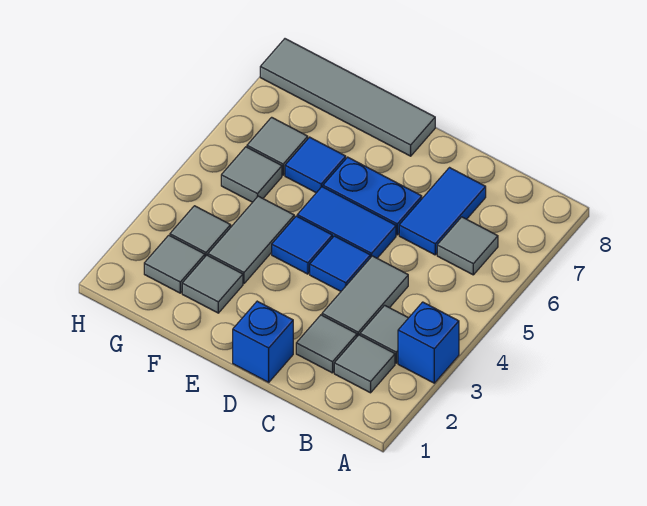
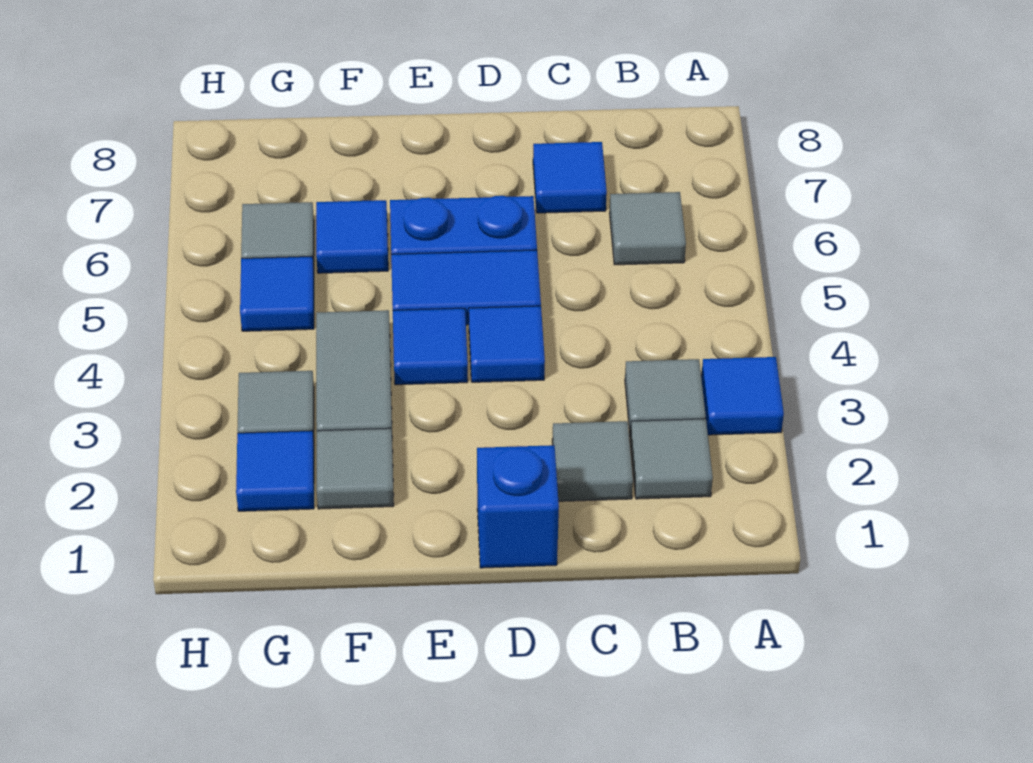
blue 1x1 brick [398,302,459,383] -> blue 1x1 tile [701,357,784,435]
grey 1x2 tile [322,256,408,336] -> none
blue 1x2 tile [399,168,486,255] -> blue 1x1 tile [533,142,607,213]
grey 1x4 tile [260,39,435,156] -> none
grey 1x1 tile [144,235,205,293] -> blue 1x1 tile [236,431,314,511]
grey 1x1 tile [221,147,282,202] -> blue 1x1 tile [240,256,314,331]

